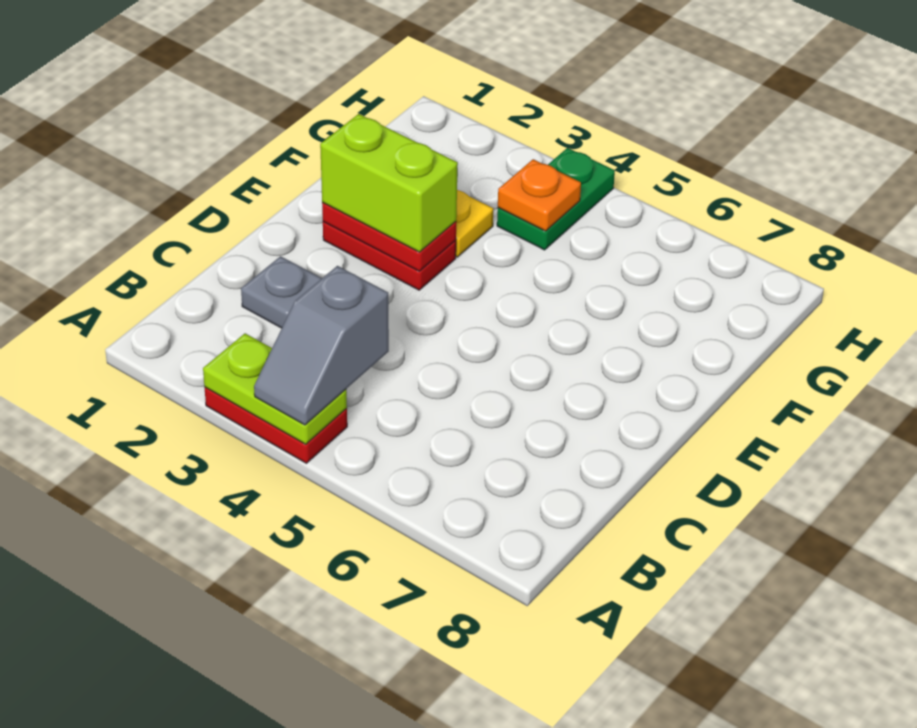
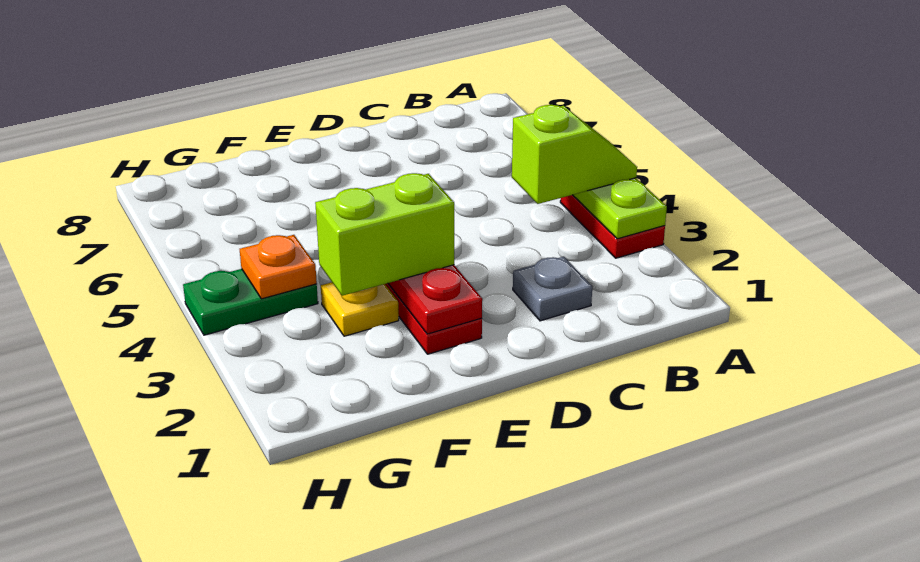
grey 1x2 slope [254,266,389,425] -> lime 1x2 slope [512,105,637,204]
lime 1x2 brick [320,114,458,252] -> lime 1x2 brick turned to [315,173,454,296]

